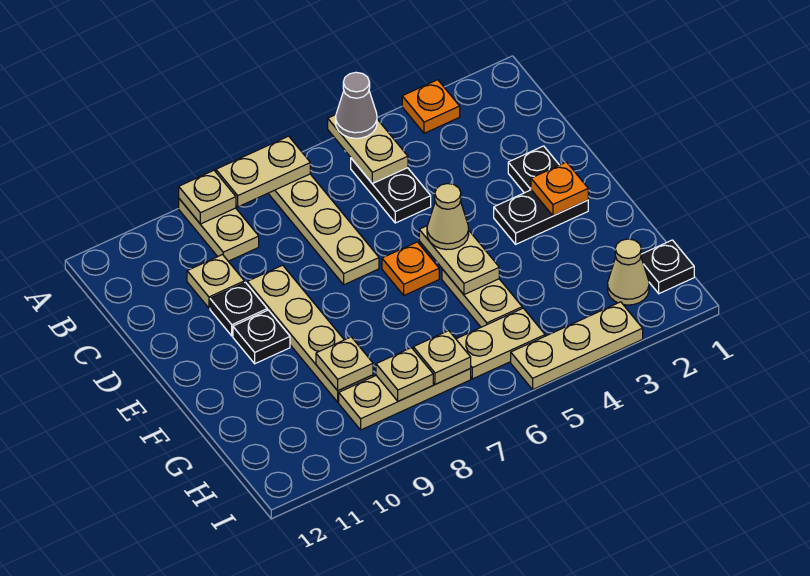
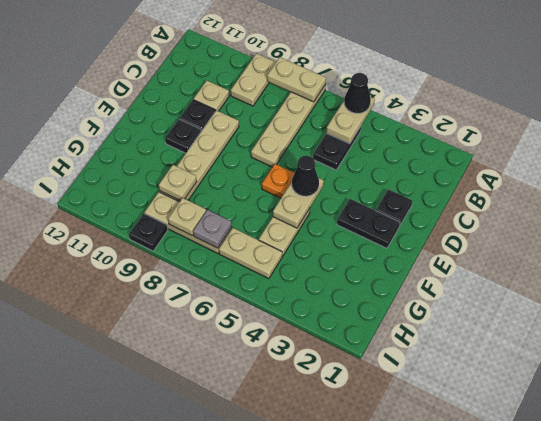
orange 1x1 plate [402,80,460,133] -> none
grey 1x1 cone [336,72,377,138] -> black 1x1 cone [344,73,371,113]
tan 1x1 plate [179,170,236,224] -> none
orange 1x1 plate [531,162,588,216] -> none
tan 1x1 cone [427,184,469,250] -> black 1x1 cone [292,155,319,196]
black 1x1 plate [641,240,694,294] -> black 1x1 plate moved to [129,214,168,251]
tan 1x1 cone [608,239,649,305] -> none
tan 1x1 plate [413,331,471,384] -> grey 1x1 plate [193,210,232,248]
tan 1x3 plate [511,302,643,389] -> none

